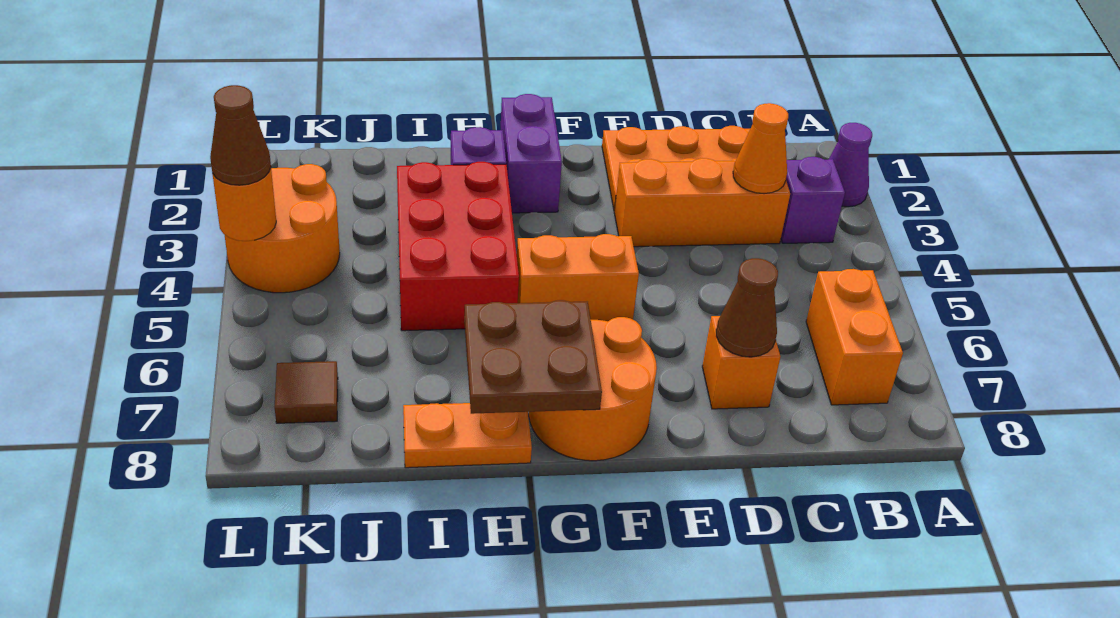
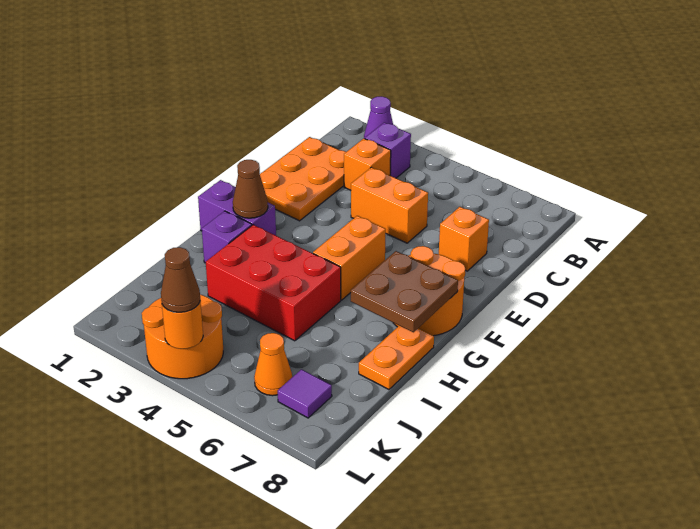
orange 1x2 brick [806,269,903,405] -> orange 1x2 brick moved to [351,167,428,243]
orange 1x3 brick [614,158,790,247] -> orange 1x1 brick [344,138,391,190]
orange 1x1 cone [733,103,788,194] -> orange 1x1 cone moved to [254,333,292,396]
brown 1x1 cone [716,258,778,357] -> brown 1x1 cone moved to [233,160,268,218]
brown 1x1 tile [274,361,338,423] -> purple 1x1 tile [278,369,332,418]

